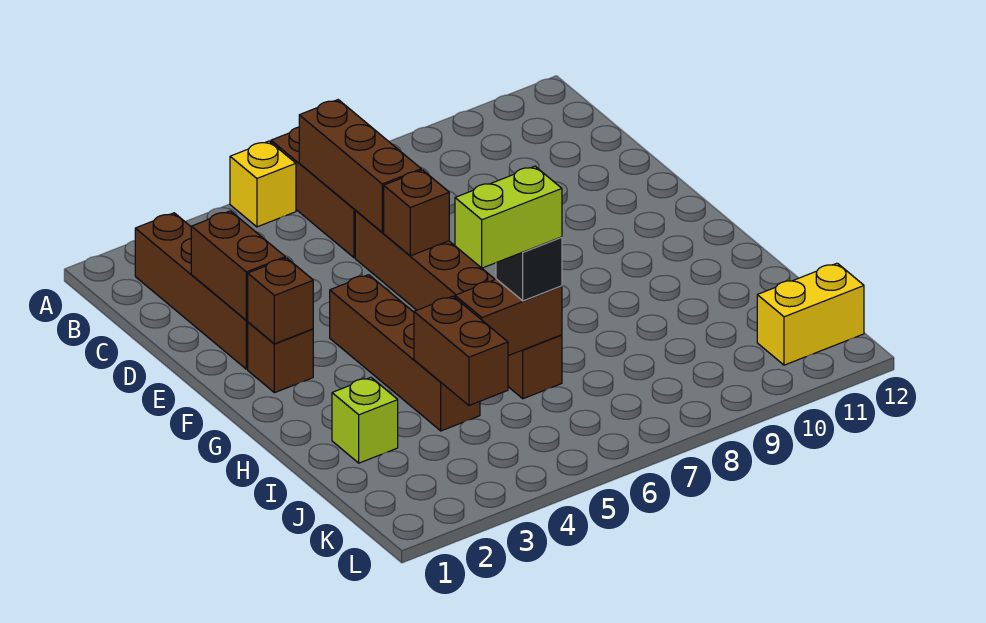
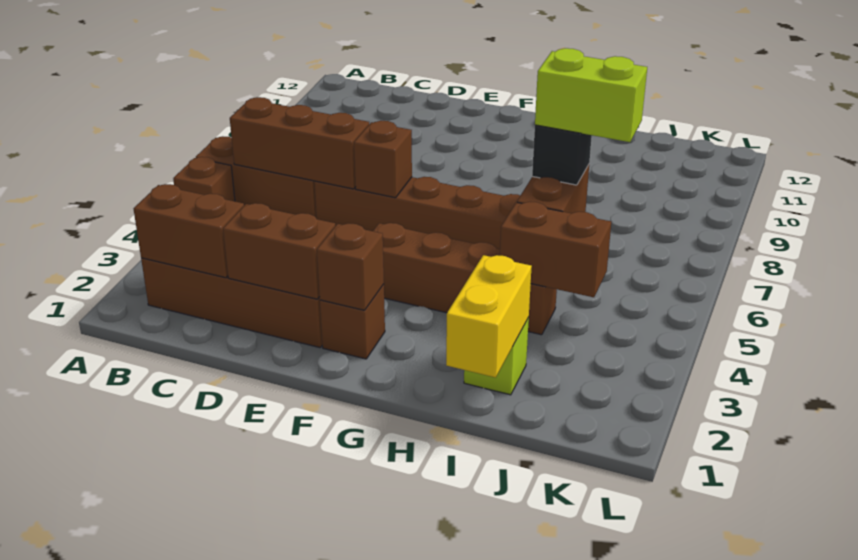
yellow 1x1 brick [230,141,296,227] -> brown 1x1 brick [173,157,235,201]
none -> brown 1x2 brick [133,184,244,278]
lime 1x2 brick [455,166,562,268] -> lime 1x2 brick turned to [535,48,647,142]
yellow 1x2 brick [757,263,864,365] -> yellow 1x2 brick moved to [446,255,532,378]

